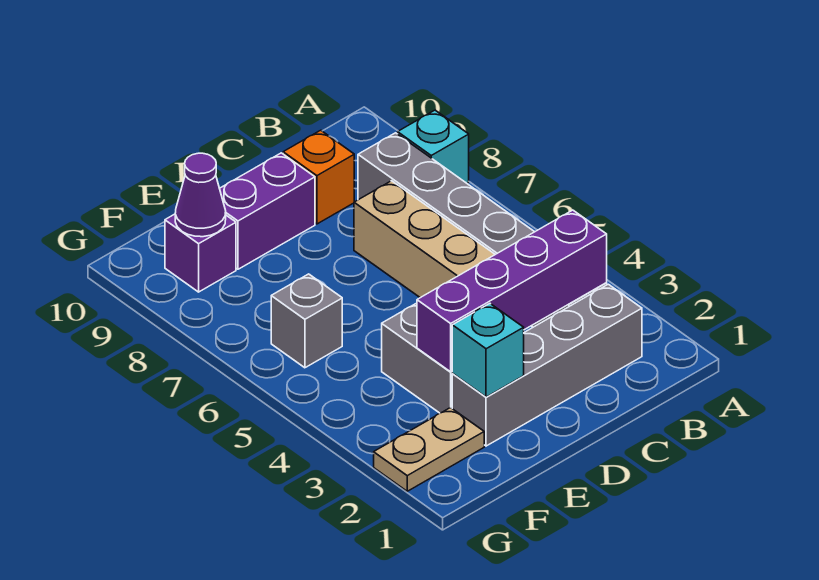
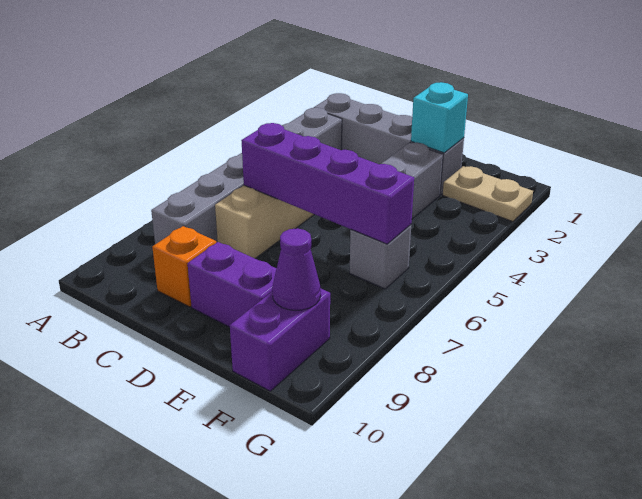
cyan 1x1 brick [398,110,469,183] -> none
purple 1x4 brick [417,210,607,372] -> purple 1x4 brick moved to [241,123,414,244]
purple 1x1 brick [165,214,236,292] -> purple 1x2 brick [230,289,330,391]

